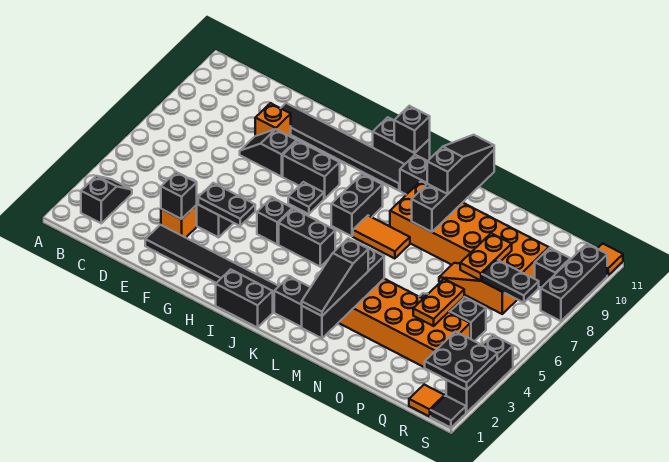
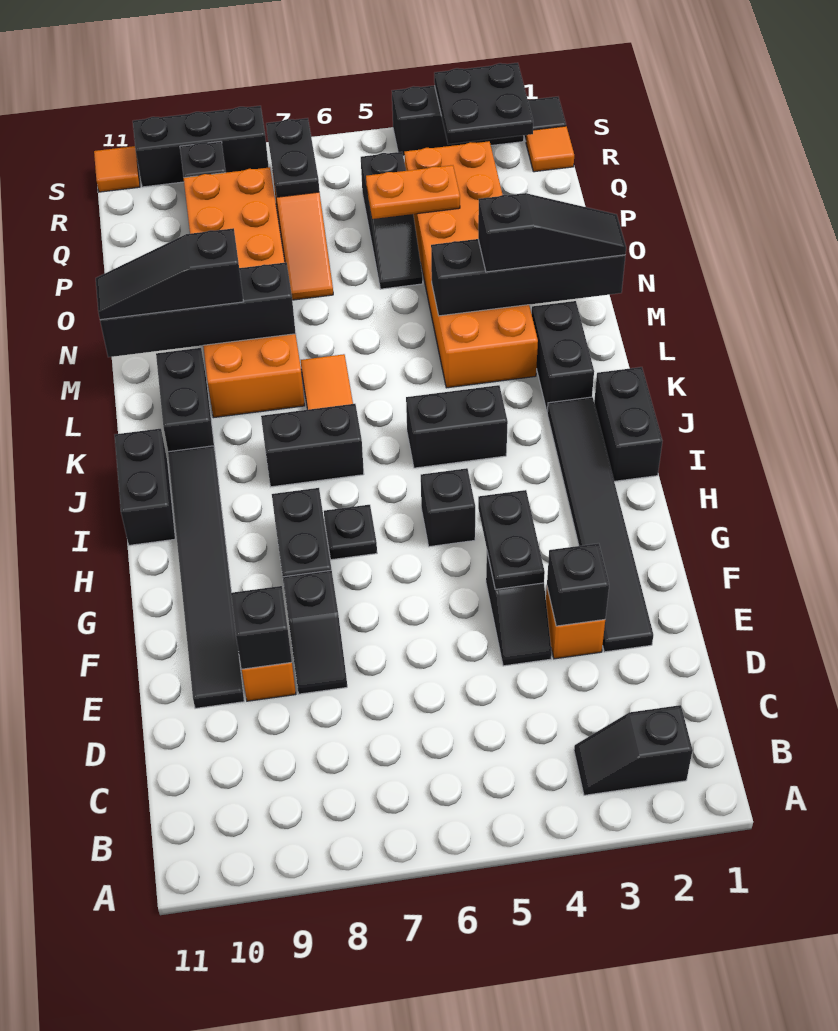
black 1x2 brick [279,208,335,267] -> black 1x2 brick turned to [406,385,508,468]
black 1x1 brick [394,106,430,153] -> black 1x1 brick moved to [231,586,292,669]
orange 1x2 plate [460,233,512,280] -> none

